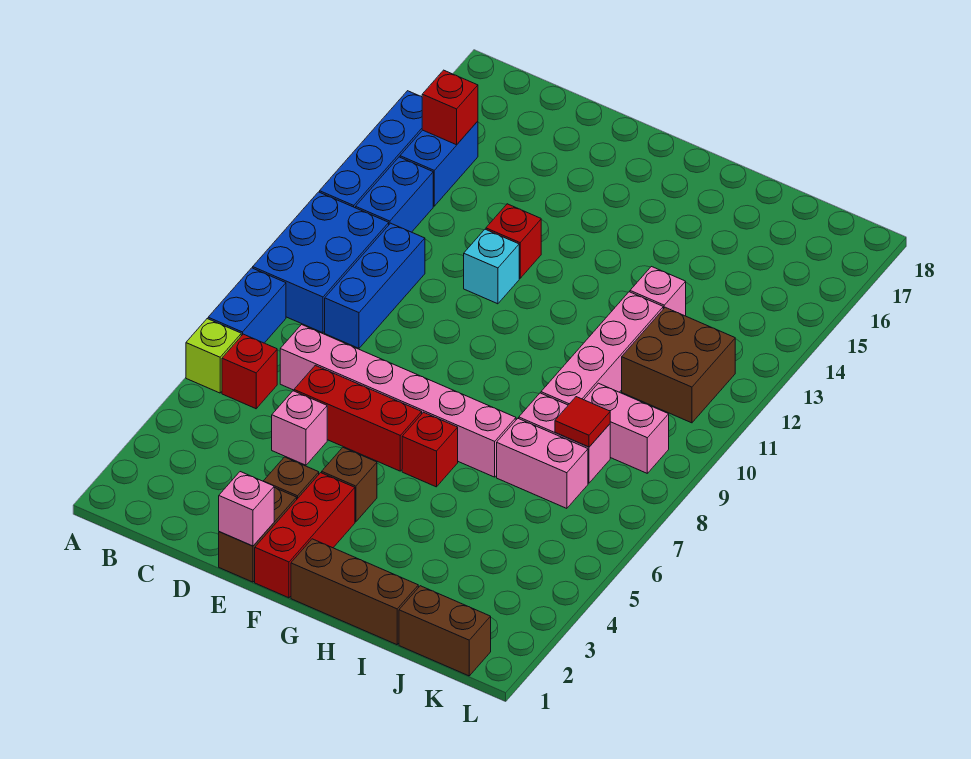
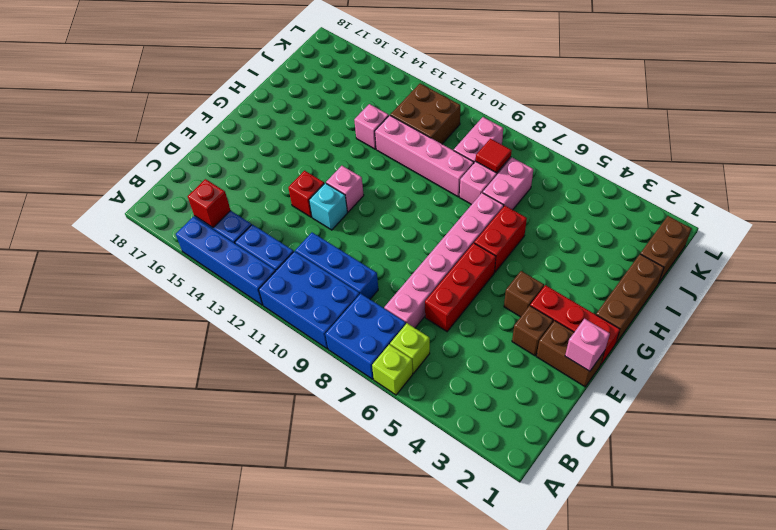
blue 1x2 brick [208,268,286,343] -> blue 2x2 brick [325,293,406,379]
red 1x1 brick [222,334,277,409] -> lime 1x1 brick [390,323,430,373]
pink 1x1 brick [272,391,327,465] -> pink 1x1 brick moved to [326,166,364,212]
red 1x1 brick [402,412,458,487] -> red 1x2 brick [474,206,527,272]

